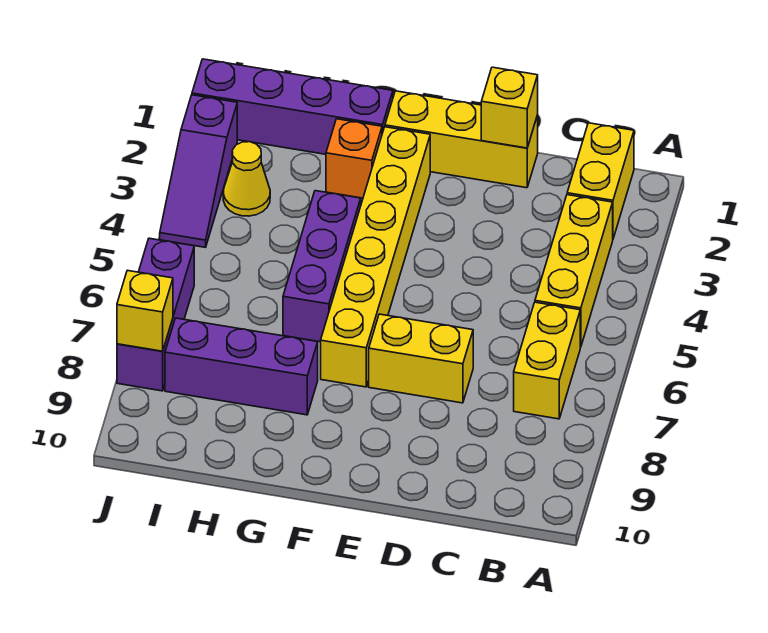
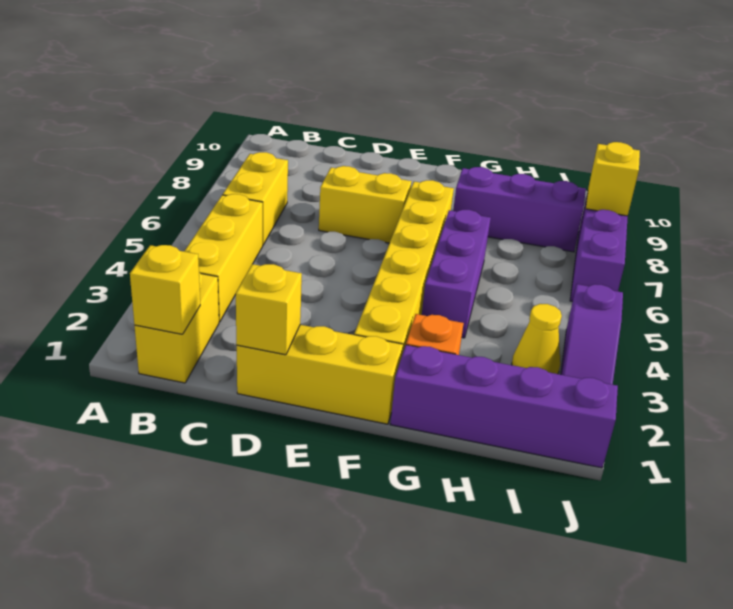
none -> yellow 1x1 brick [130,245,200,334]
purple 1x3 slope [160,95,237,247] -> purple 1x3 slope turned to [561,284,623,385]

